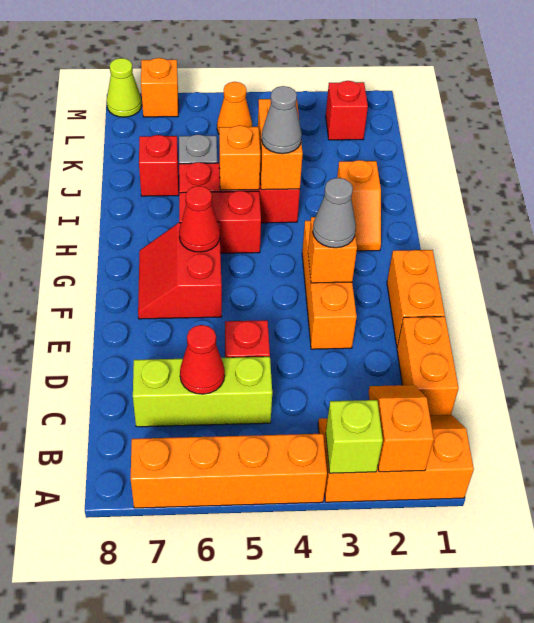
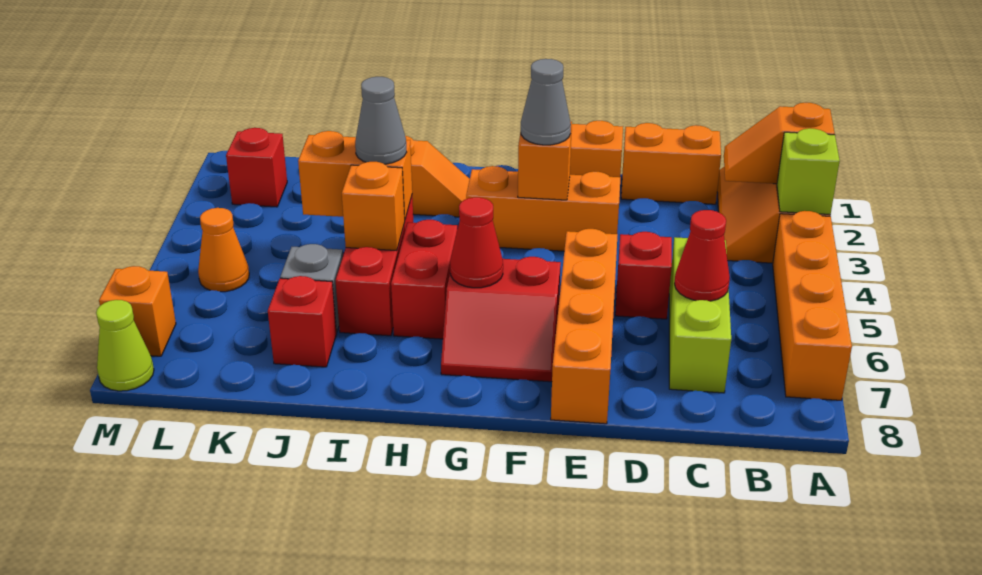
none -> orange 1x4 brick [551,229,618,424]

